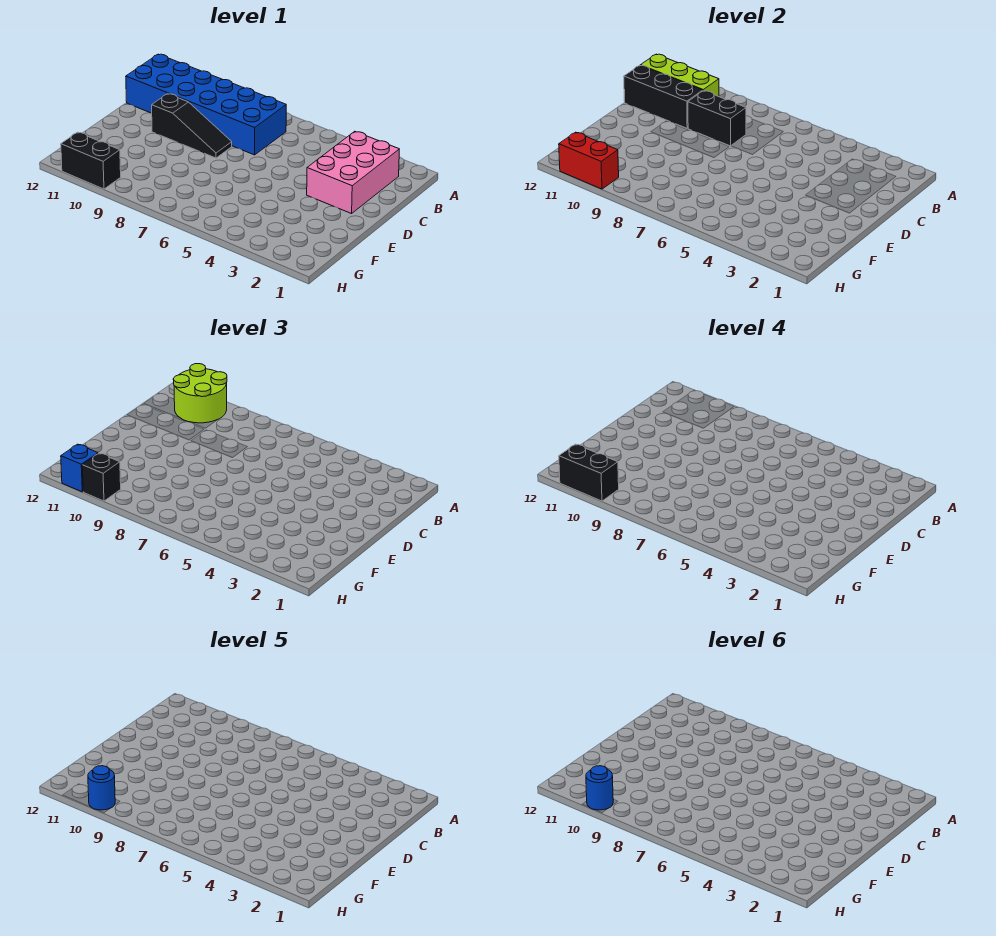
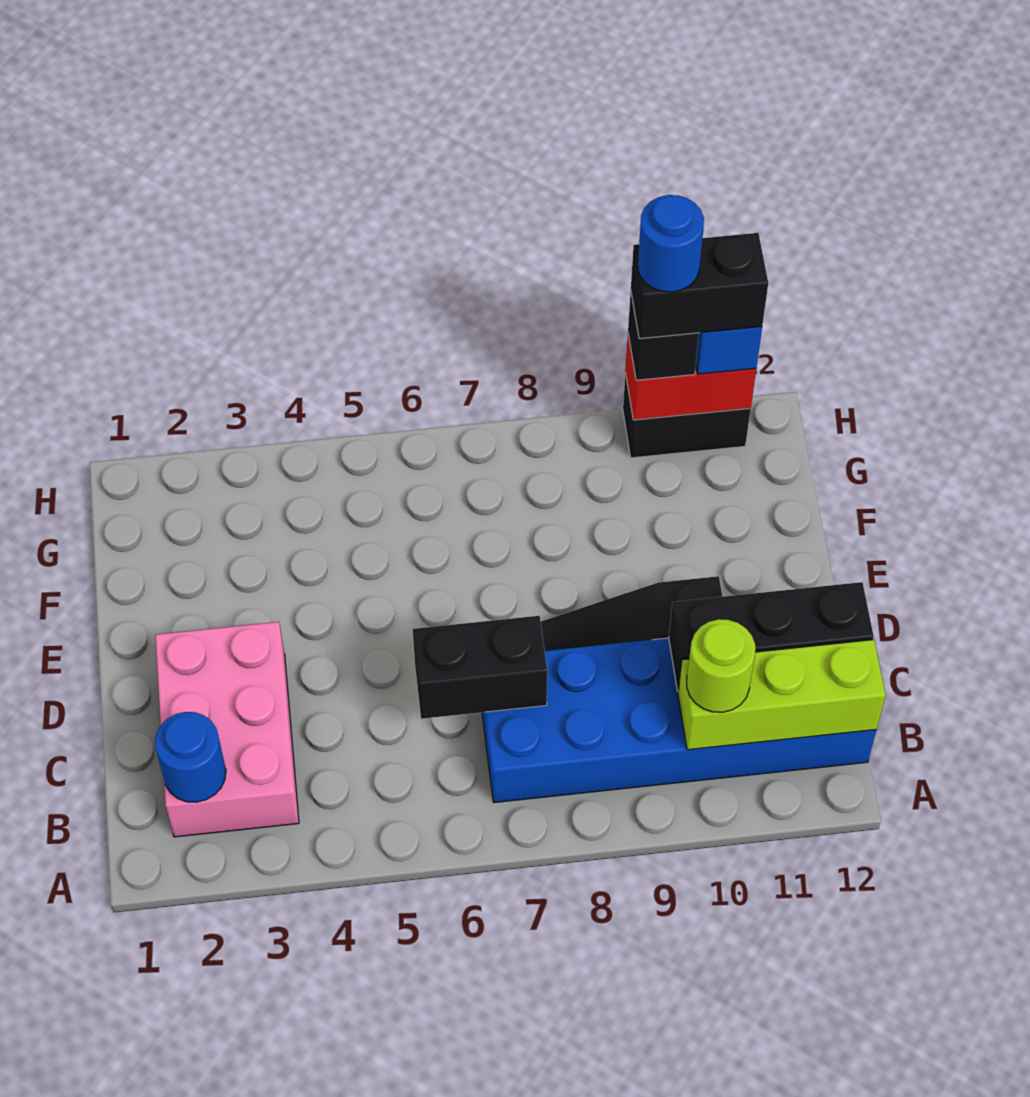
lime 2x2 round brick [173,364,227,423] -> lime 1x1 round brick [687,619,755,712]
black 1x2 brick [688,91,746,146] -> black 1x2 brick moved to [413,616,547,719]
blue 1x1 round brick [586,766,613,810] -> blue 1x1 round brick moved to [155,712,226,802]

